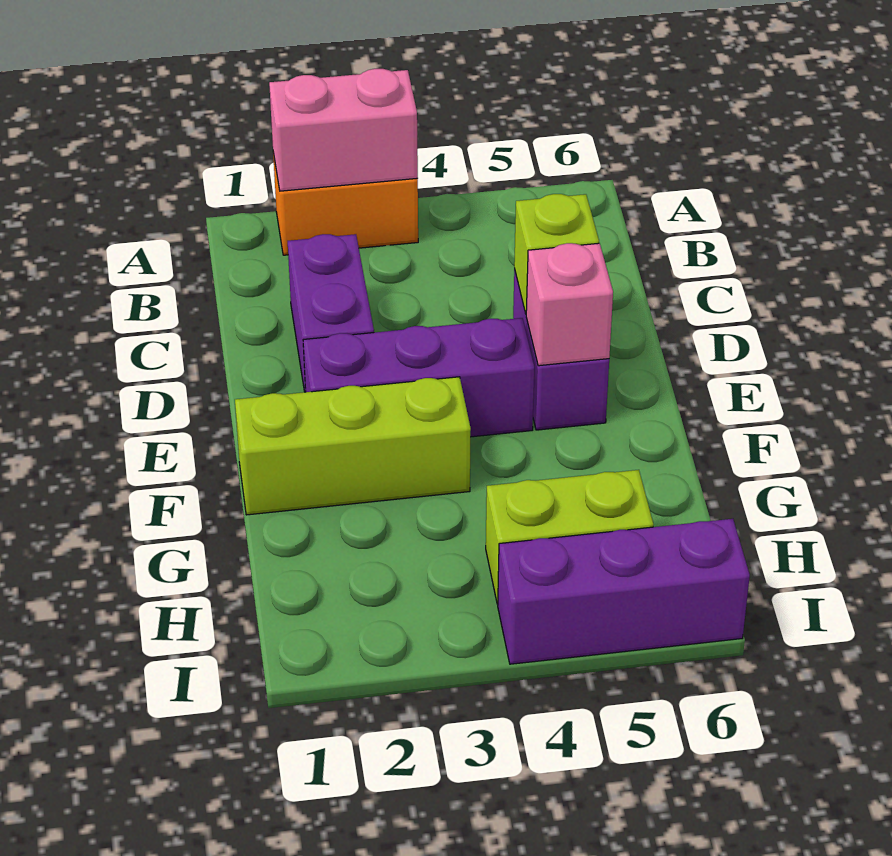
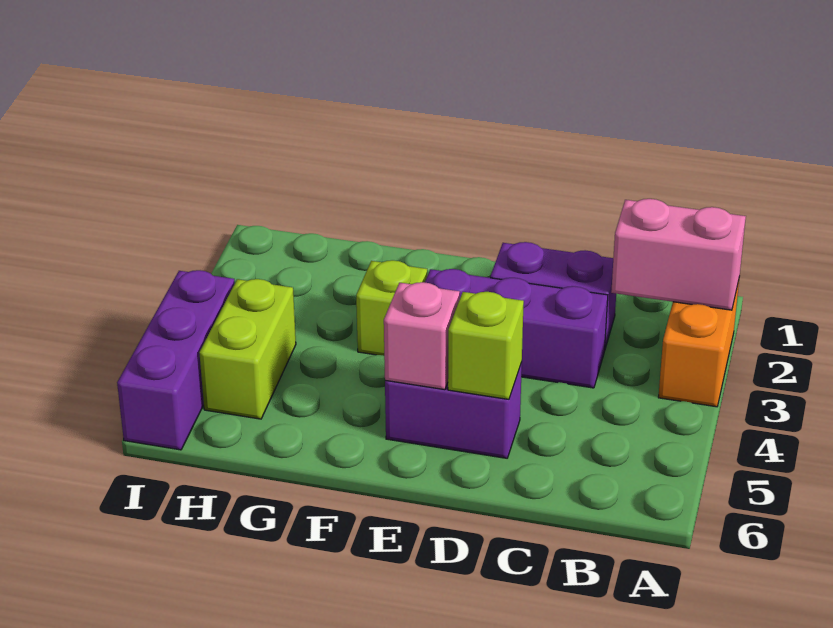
pink 1x2 brick [269,69,418,191] -> pink 1x2 brick turned to [611,199,746,310]
purple 1x3 brick [303,318,534,437] -> purple 1x3 brick turned to [425,269,608,388]
lime 1x3 brick [235,377,471,515] -> lime 1x1 brick [356,260,427,356]

